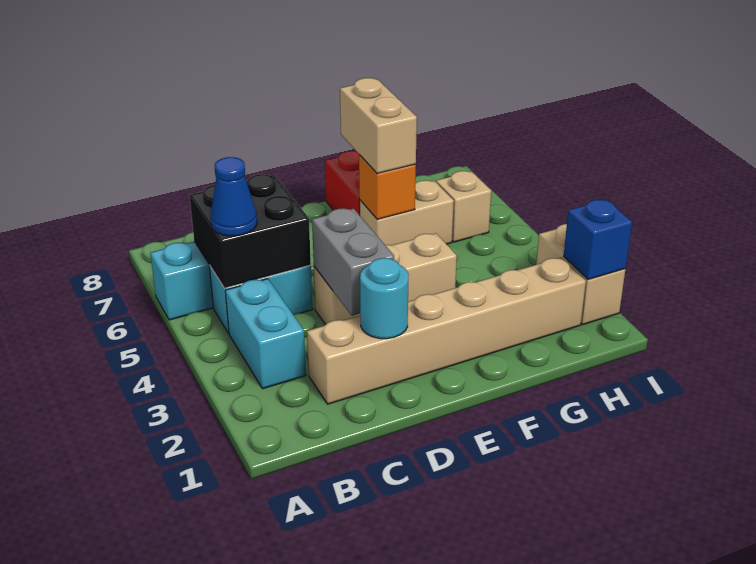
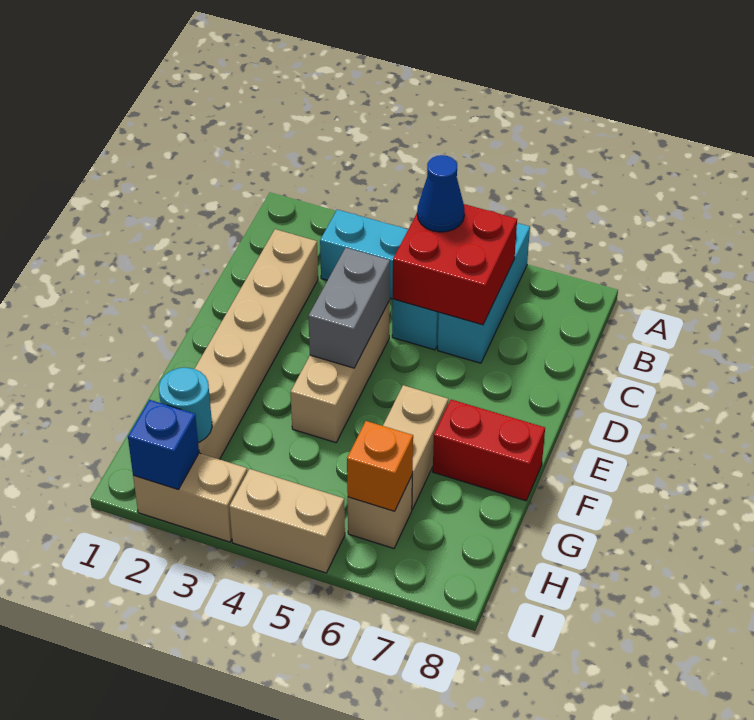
black 2x2 brick [189,174,311,288] -> red 2x2 brick [393,204,517,325]
cyan 1x1 round brick [360,258,409,339] -> cyan 1x1 round brick moved to [159,367,212,443]
grey 1x2 brick [312,208,394,316] -> grey 1x2 brick turned to [308,247,390,368]
orange 1x1 brick [359,155,416,219] -> orange 1x1 brick moved to [347,421,413,511]
tan 1x2 brick [340,78,417,174] -> tan 1x2 brick moved to [229,469,345,573]

